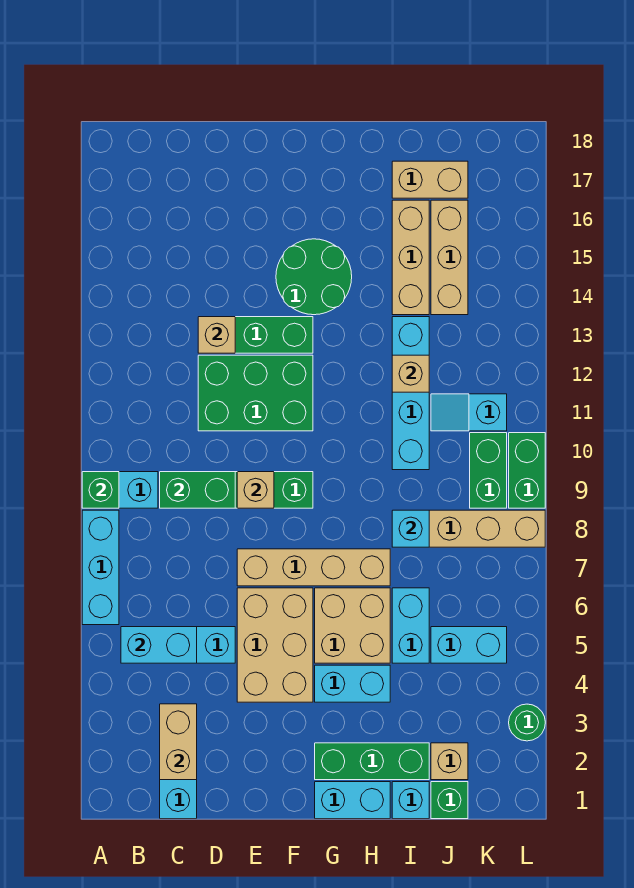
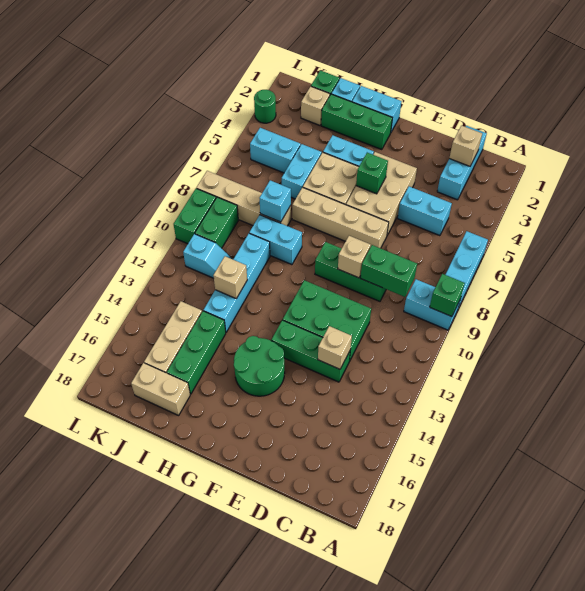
cyan 1x2 brick [121,627,197,663] -> cyan 1x2 brick moved to [249,215,302,265]
tan 1x2 brick [160,704,197,780] -> tan 1x1 brick [449,126,482,166]
none -> green 1x1 brick [356,153,388,194]
tan 1x3 brick [392,200,429,315] -> green 1x3 brick [167,311,226,394]

